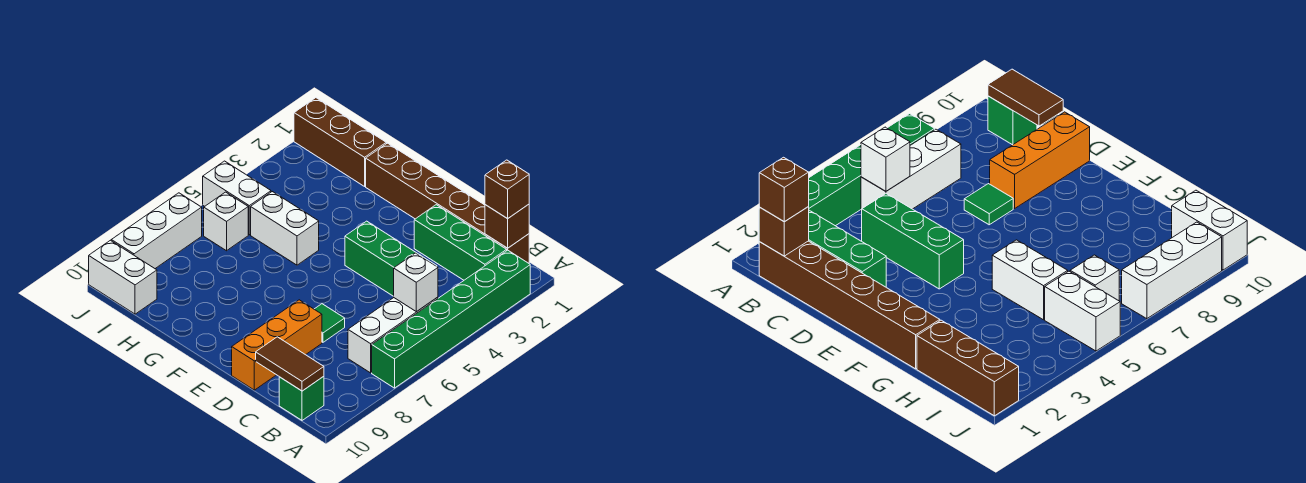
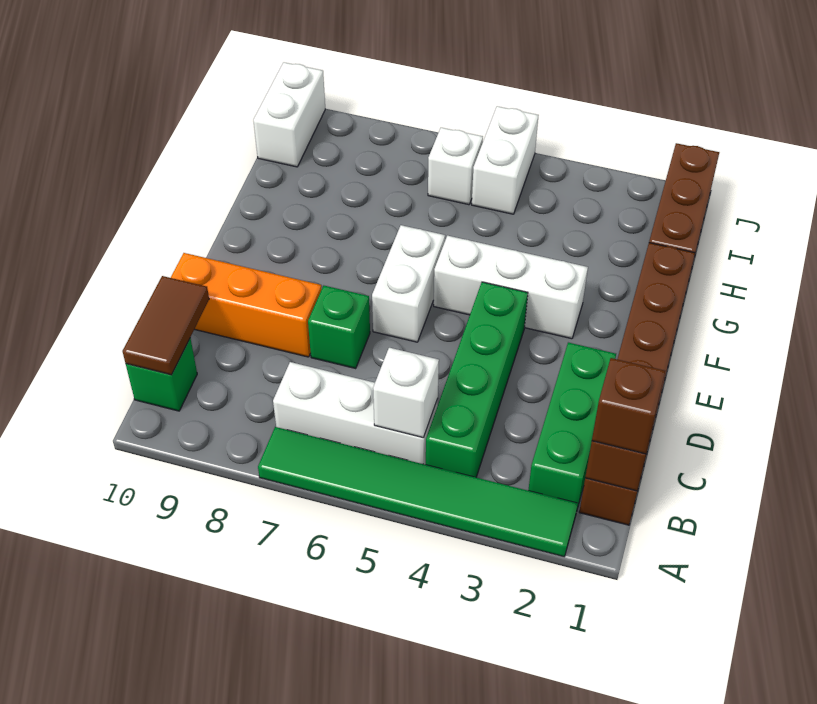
green 1x6 brick [372,250,530,388] -> green 1x6 tile [258,427,578,557]
green 1x3 brick [345,221,436,296] -> green 1x4 brick [426,282,528,477]
green 1x1 tile [314,304,345,342] -> green 1x1 brick [308,286,370,368]
white 1x2 brick [251,192,319,265] -> white 1x2 brick moved to [372,225,445,342]
white 1x3 brick [111,193,202,268] -> white 1x3 brick moved to [434,236,588,339]

